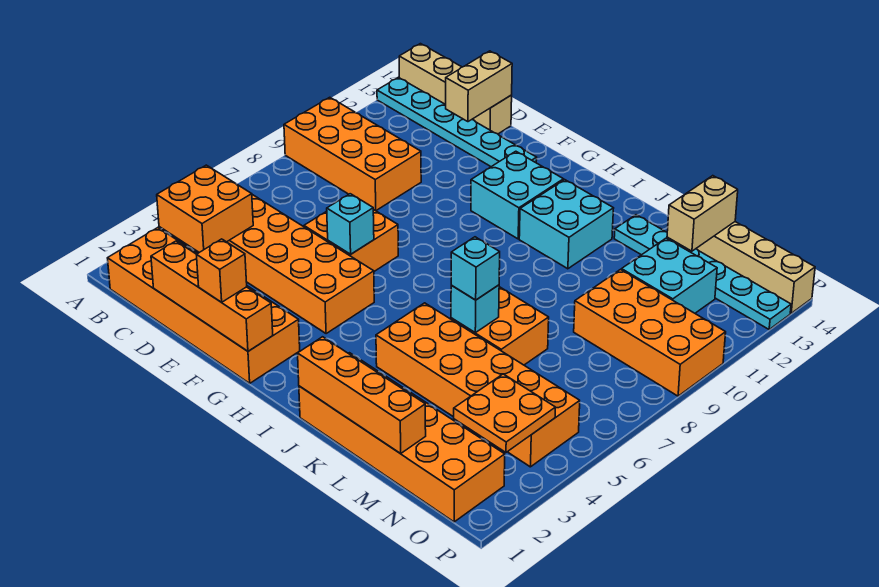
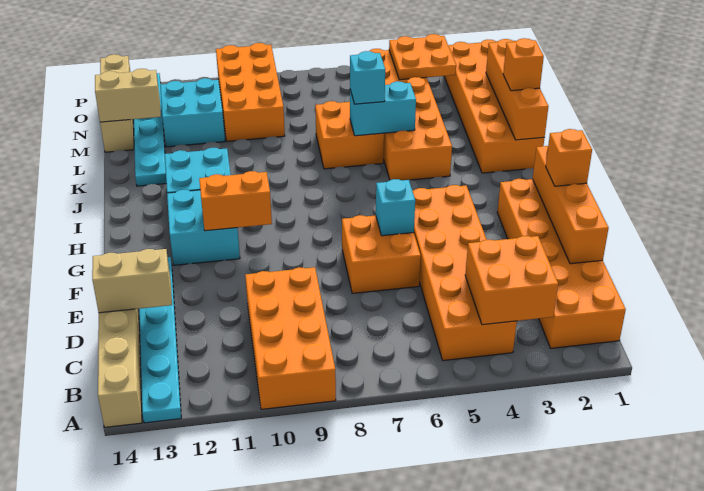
none -> orange 1x2 brick [199,171,272,231]
none -> orange 1x1 brick [503,38,544,91]
cyan 1x1 brick [451,285,499,333] -> cyan 1x2 brick [350,81,416,136]

